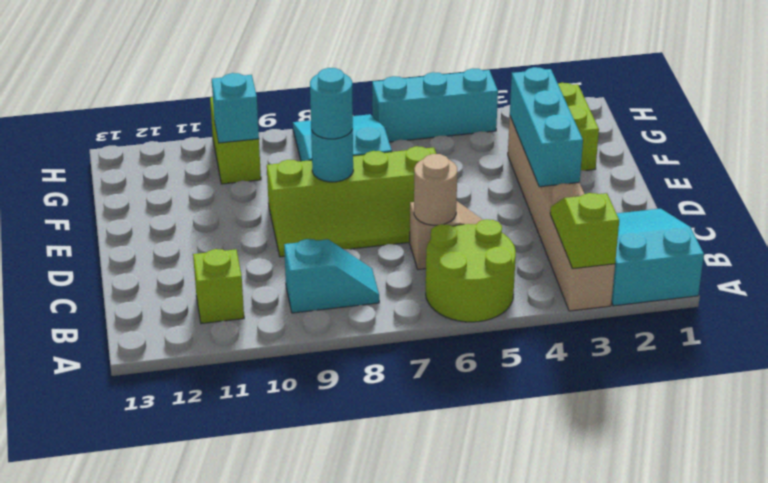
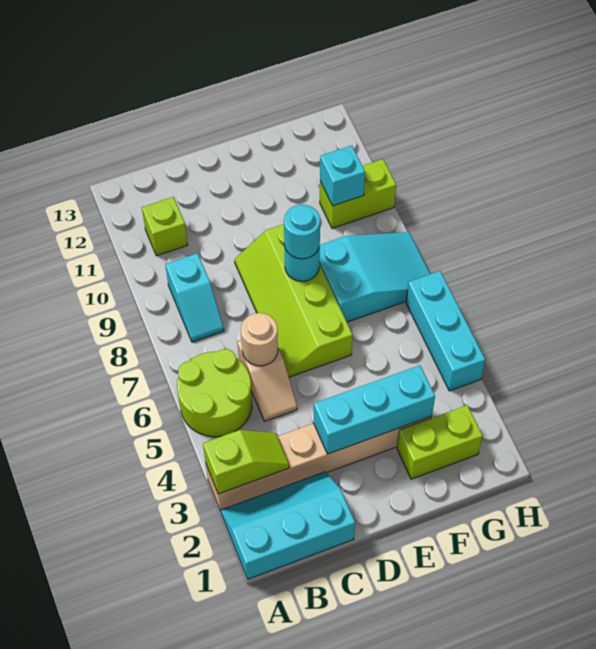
cyan 2x3 slope [611,209,704,306] -> cyan 2x3 slope turned to [220,472,355,579]

